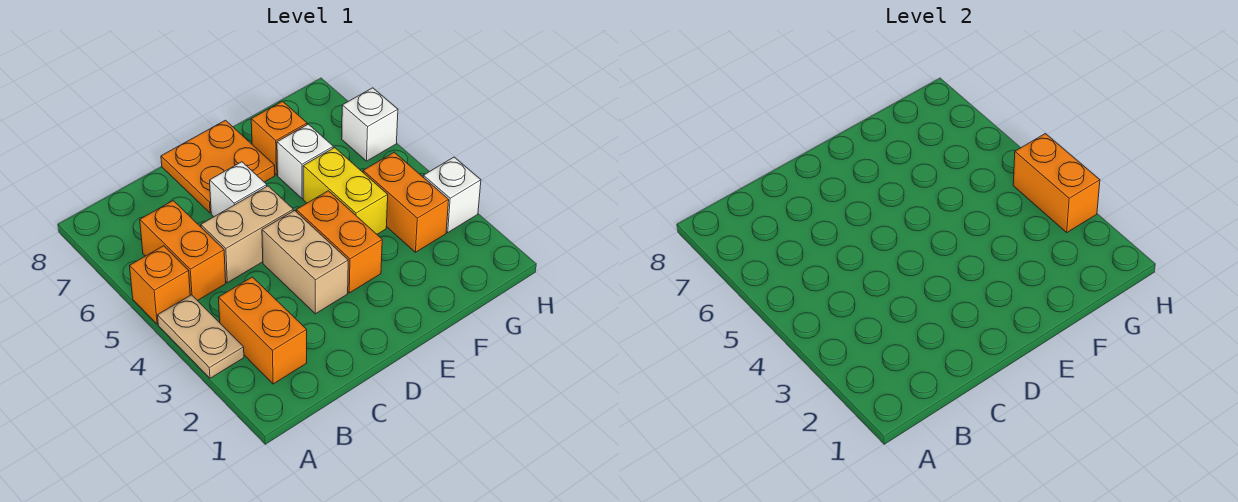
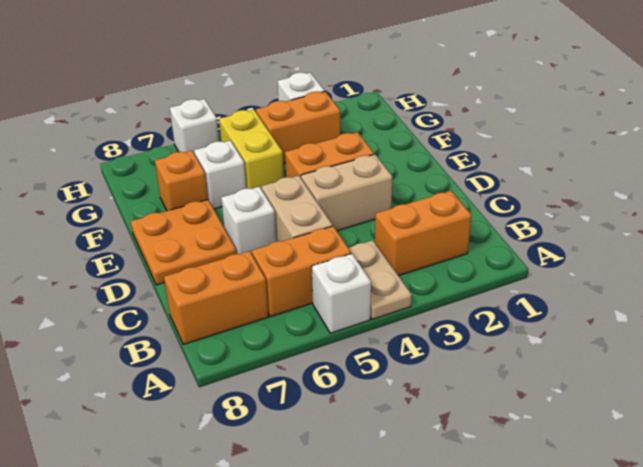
tan 1x2 plate [158,295,244,378] -> tan 1x2 plate turned to [349,240,412,320]
orange 1x1 brick [130,246,190,324] -> white 1x1 brick [312,254,371,333]
yellow 1x2 brick [303,148,388,234] -> yellow 1x2 brick turned to [219,110,284,189]
orange 1x2 brick [1013,134,1100,232] -> orange 1x2 brick moved to [164,251,268,344]

